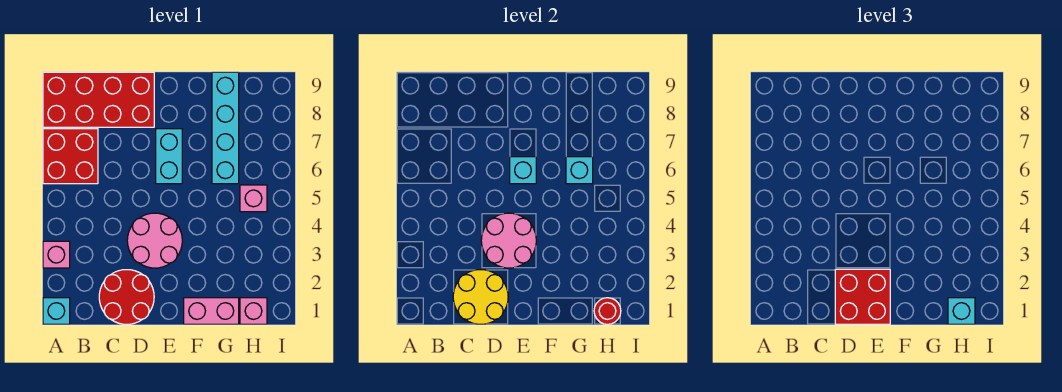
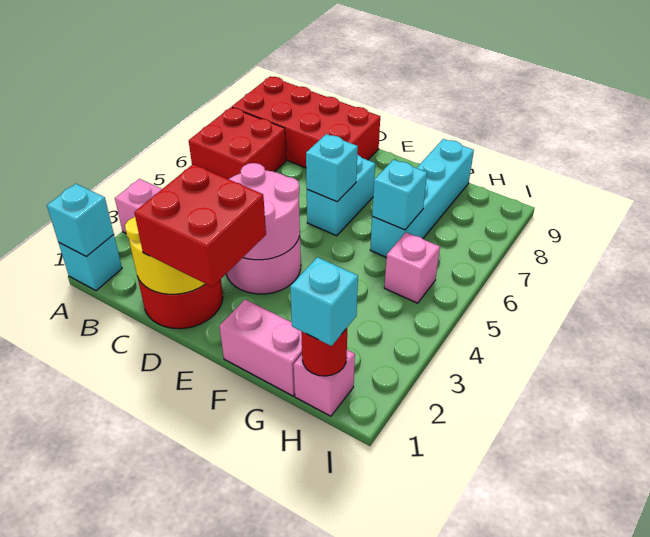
none -> cyan 1x1 brick [47,184,114,257]

